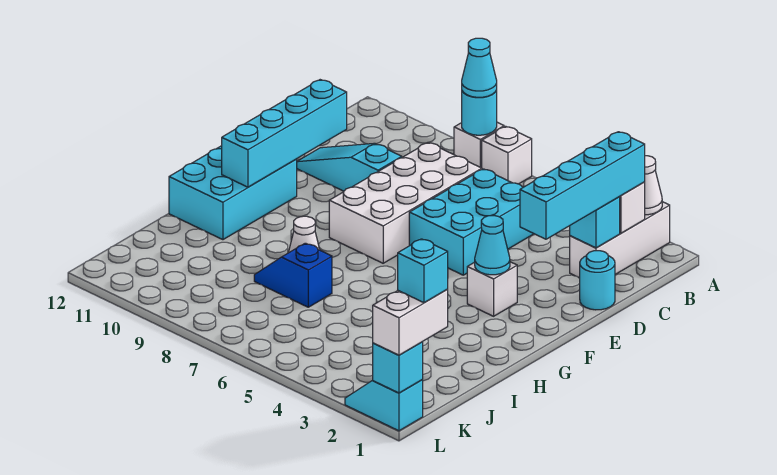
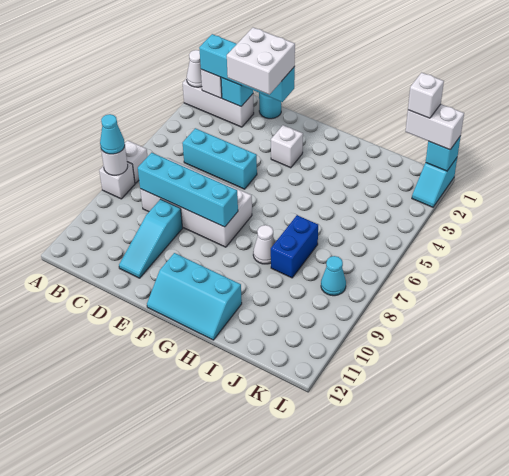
cyan 1x1 round brick [462,90,497,135] -> white 1x1 round brick [101,146,128,175]
cyan 2x3 brick [409,169,534,275] -> cyan 1x3 brick [183,128,257,189]
none -> white 2x2 brick [227,27,295,95]
cyan 1x4 brick [222,80,347,187] -> cyan 1x4 brick moved to [138,153,238,227]
cyan 1x1 cone [475,216,510,275] -> cyan 1x1 cone moved to [321,256,346,296]
cyan 2x3 brick [169,146,297,240] -> cyan 2x3 slope [147,253,242,340]
blue 1x2 slope [254,243,332,307] -> blue 1x2 brick [271,215,318,278]
cyan 1x1 brick [398,239,448,303] -> white 1x1 brick [408,73,444,118]

